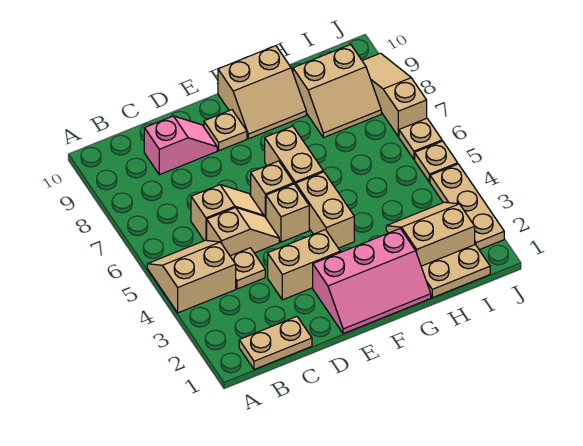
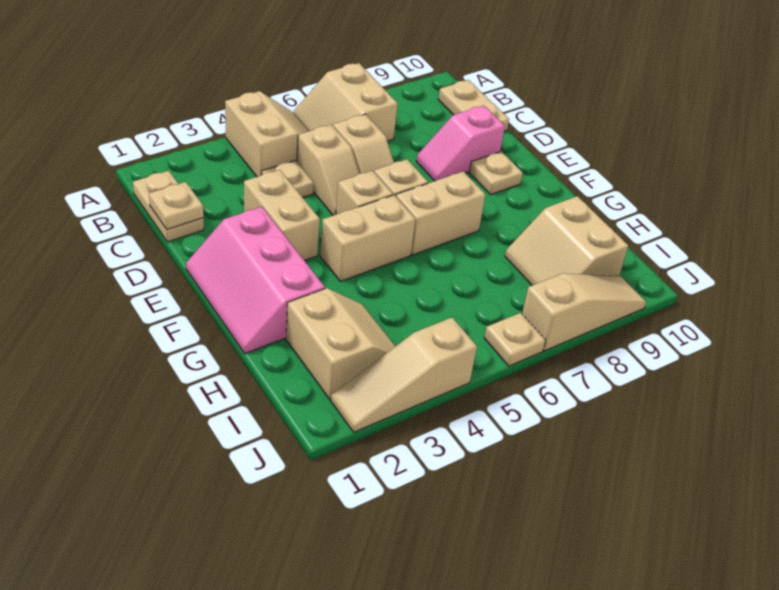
pink 1x2 slope [144,116,217,175] -> pink 1x2 slope turned to [416,105,505,181]
tan 2x2 slope [218,46,306,139] -> tan 2x2 slope moved to [294,63,398,141]
tan 1x2 plate [421,245,490,298] -> tan 1x2 plate moved to [438,80,509,131]
tan 1x3 plate [430,164,504,250] -> tan 1x3 slope [331,318,477,432]
tan 1x1 plate [415,141,458,182] -> tan 1x1 plate moved to [149,182,204,229]

